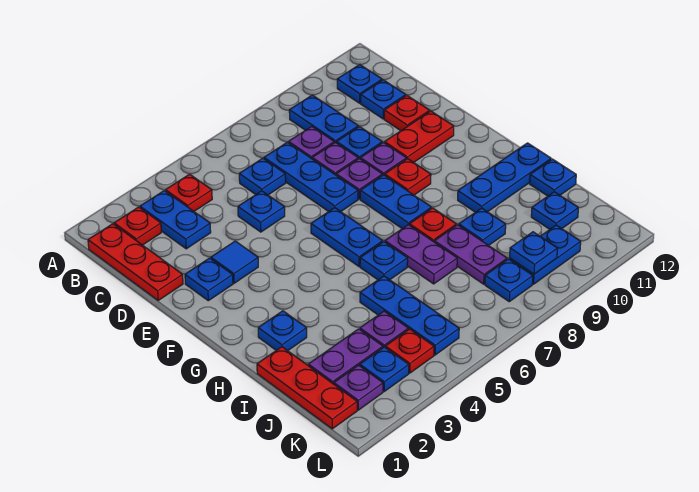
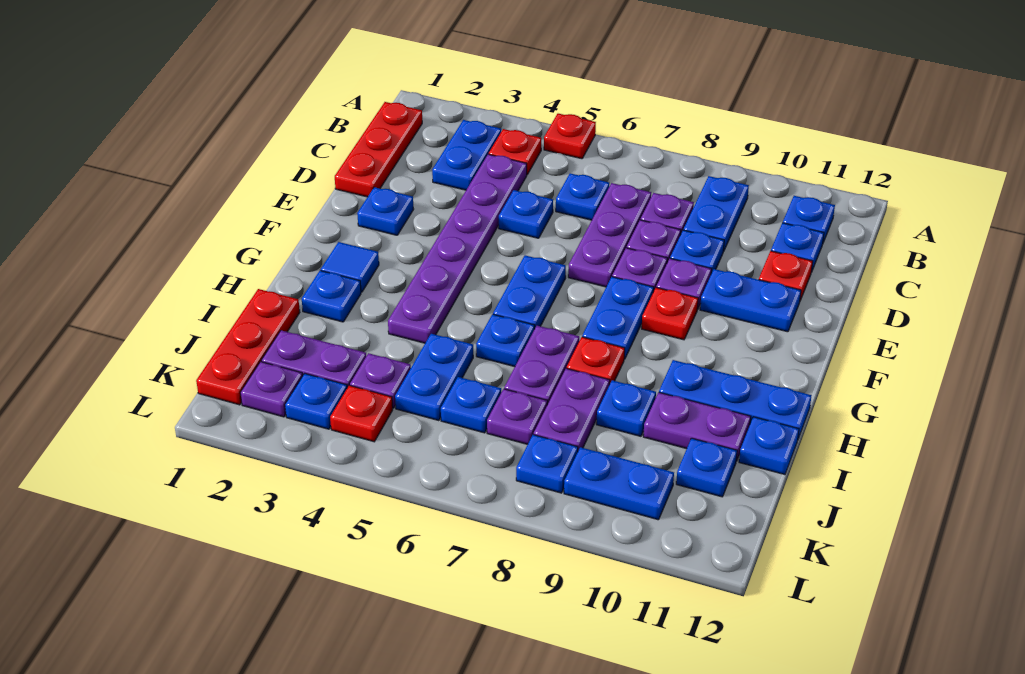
red 1x1 plate [114,207,161,245] -> red 1x1 plate moved to [544,114,596,159]
none -> purple 1x6 plate [388,154,527,343]
blue 1x3 plate [264,142,358,212] -> purple 1x3 plate [568,183,651,287]
blue 1x1 tile [211,241,258,283] -> blue 1x1 tile moved to [321,242,379,292]
red 1x2 plate [385,111,454,162] -> blue 1x2 plate [700,269,801,332]
blue 1x3 plate [360,276,459,355] -> blue 1x2 plate [395,334,473,421]
none -> purple 1x2 plate [643,392,751,461]
none -> purple 1x1 plate [487,389,547,444]
blue 1x1 plate [510,232,558,274] -> blue 1x1 plate moved to [441,377,501,433]

